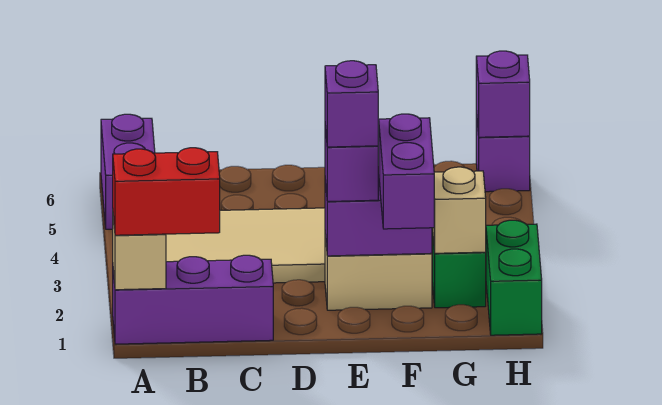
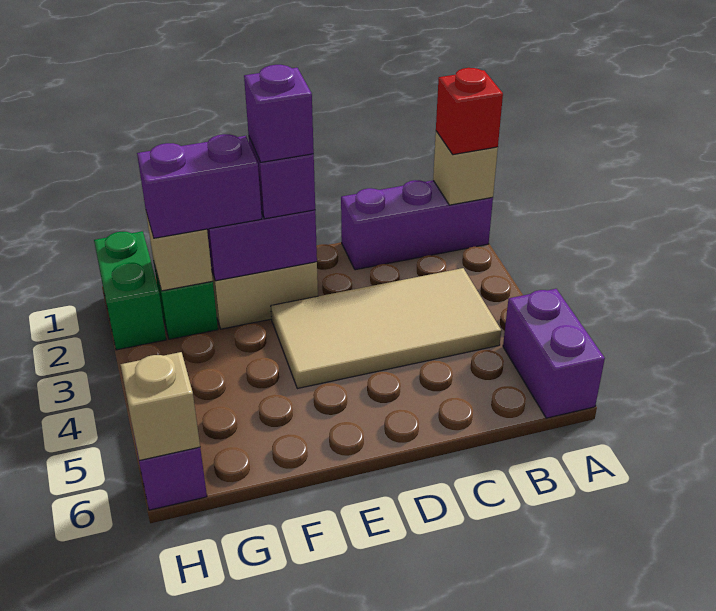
red 1x2 brick [113,148,220,235] -> red 1x1 brick [436,68,503,155]
purple 1x2 brick [378,114,434,229] -> purple 1x2 brick turned to [137,134,262,238]
purple 1x1 brick [476,51,530,137] -> tan 1x1 brick [120,352,200,460]

